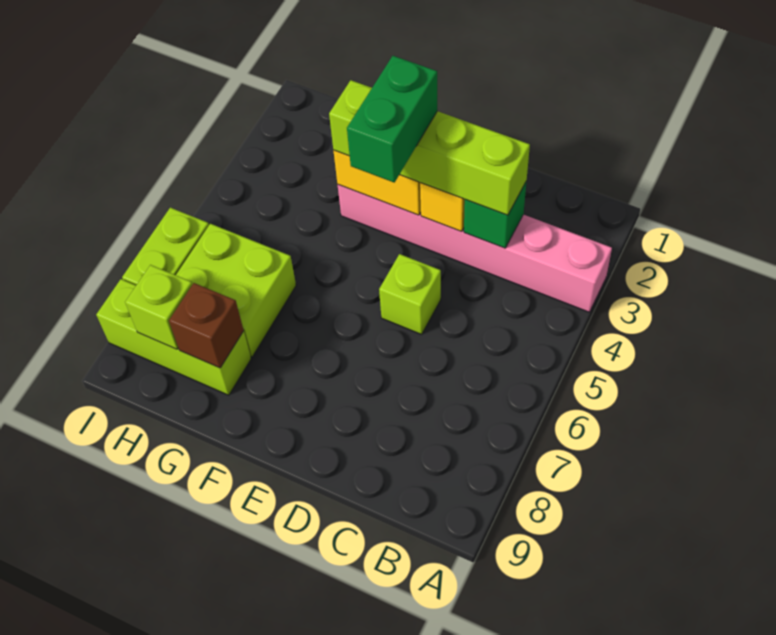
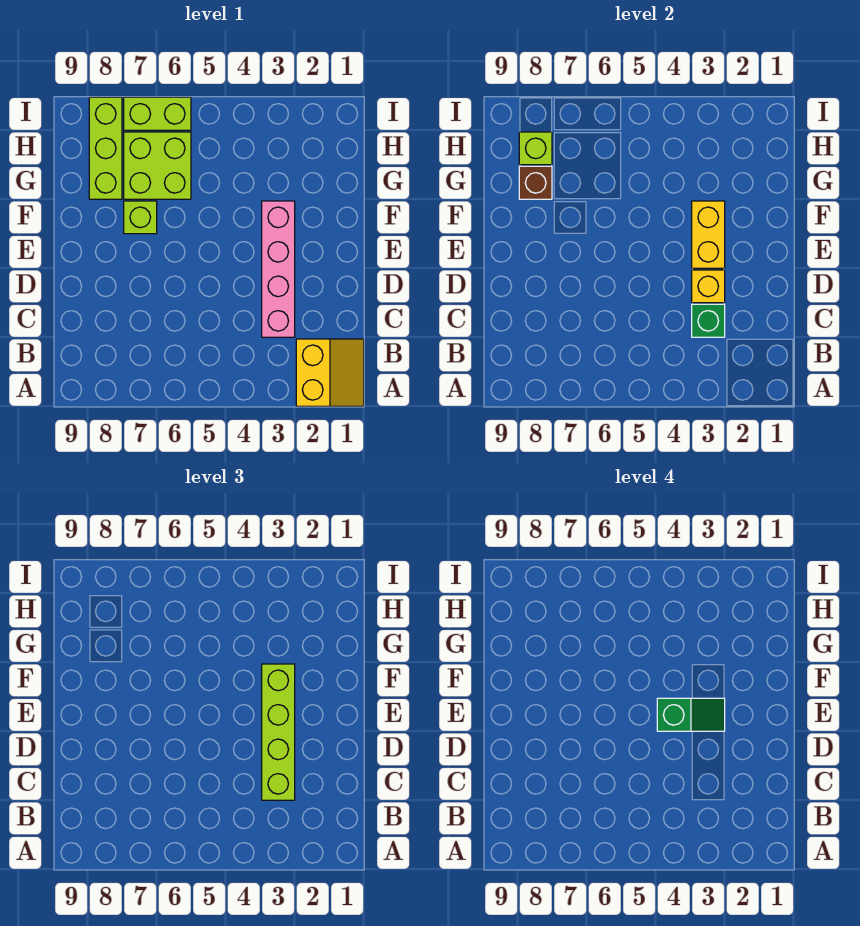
none -> yellow 2x2 slope [296,339,364,406]
pink 1x6 brick [338,185,612,312] -> pink 1x4 brick [262,201,295,337]
lime 1x1 brick [379,254,441,334] -> lime 1x1 brick moved to [124,201,157,234]
green 1x2 brick [347,56,437,182] -> green 1x2 slope [657,698,725,731]

